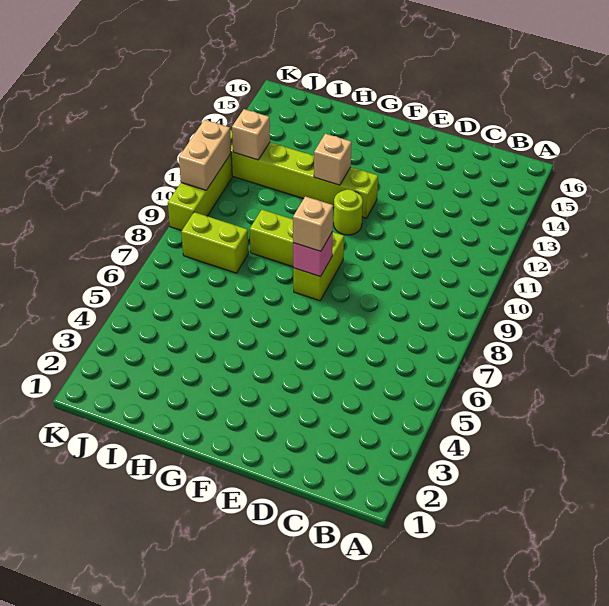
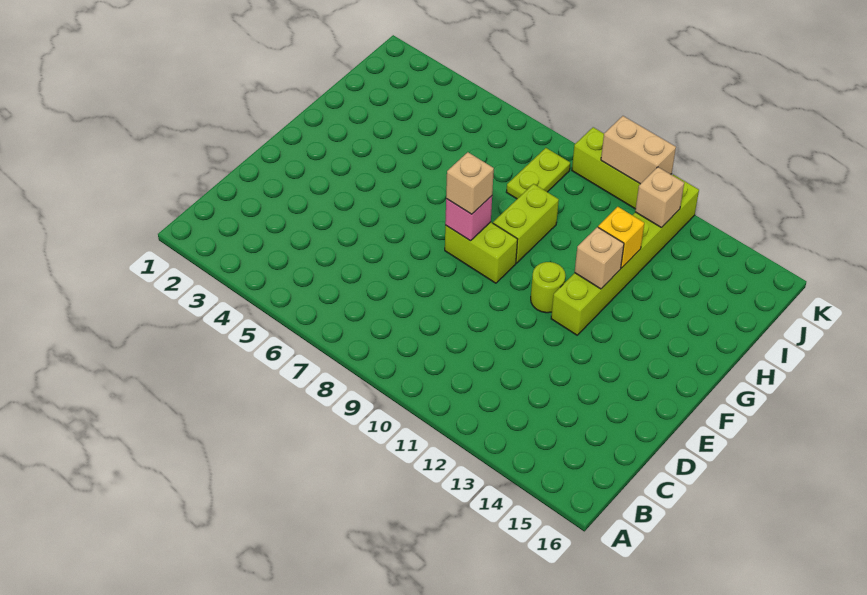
none -> yellow 1x1 brick [598,207,644,268]
lime 1x2 brick [181,212,249,273] -> lime 1x2 plate [507,148,570,199]

